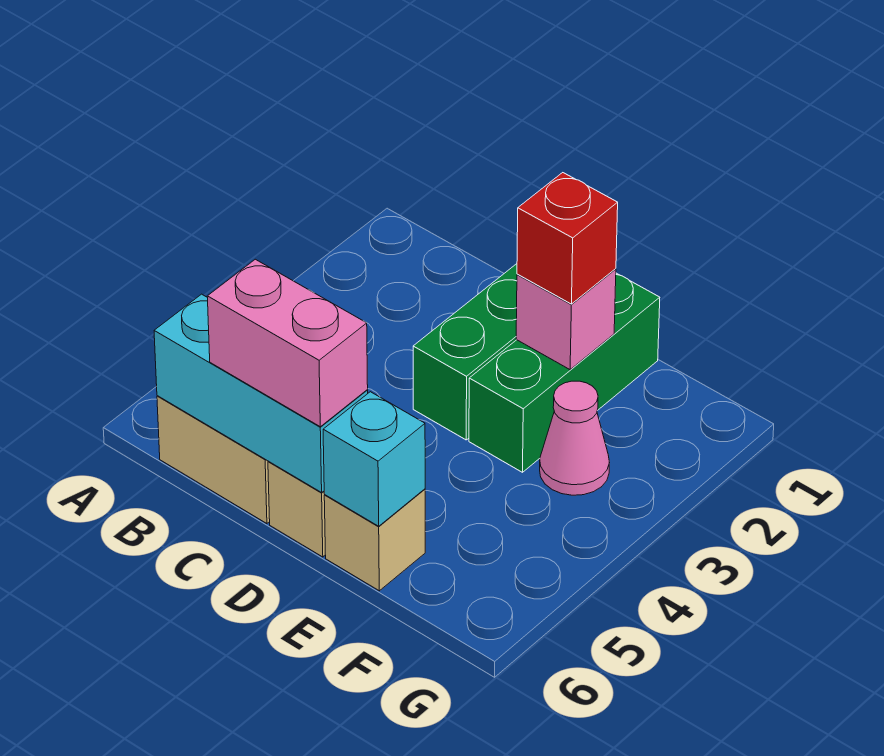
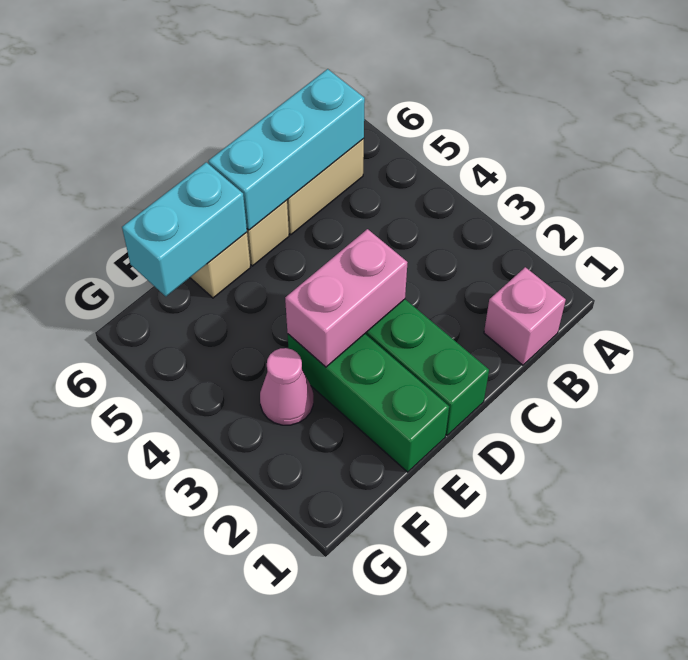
pink 1x2 brick [207,259,368,427] -> pink 1x2 brick moved to [285,229,408,367]
pink 1x1 brick [516,269,616,370] -> pink 1x1 brick moved to [484,267,566,365]
red 1x1 brick [517,173,618,304] -> none
cyan 1x1 brick [323,392,425,526] -> cyan 1x2 brick [122,162,247,296]

